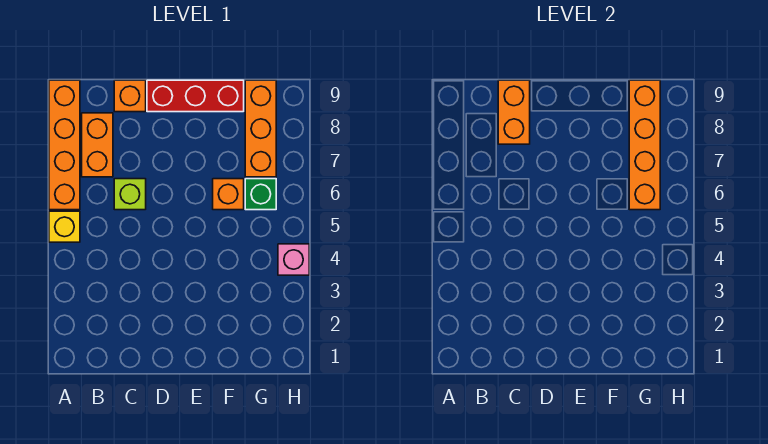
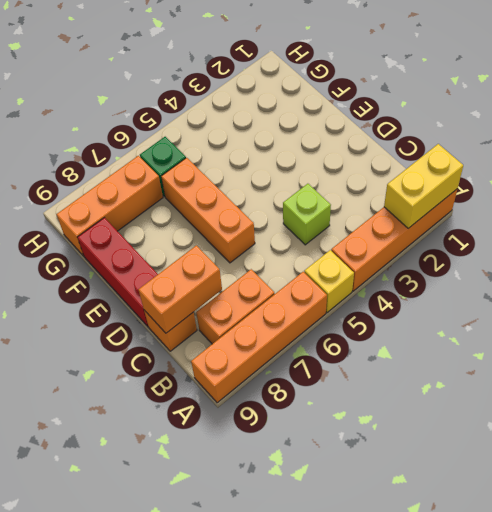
none -> yellow 1x2 brick [384,144,463,228]
lime 1x1 brick [114,179,146,210] -> lime 1x1 brick moved to [283,184,331,245]
orange 1x1 brick [213,179,244,210] -> orange 1x3 brick [161,158,255,263]
orange 1x4 brick [629,80,660,210] -> orange 1x4 brick moved to [331,189,457,291]
pink 1x1 brick [278,244,309,275] -> none

